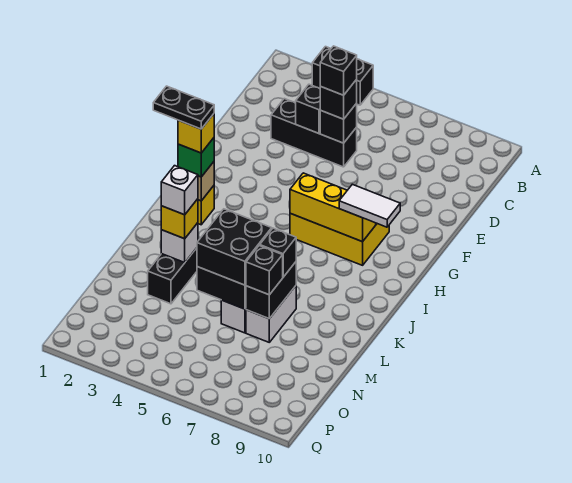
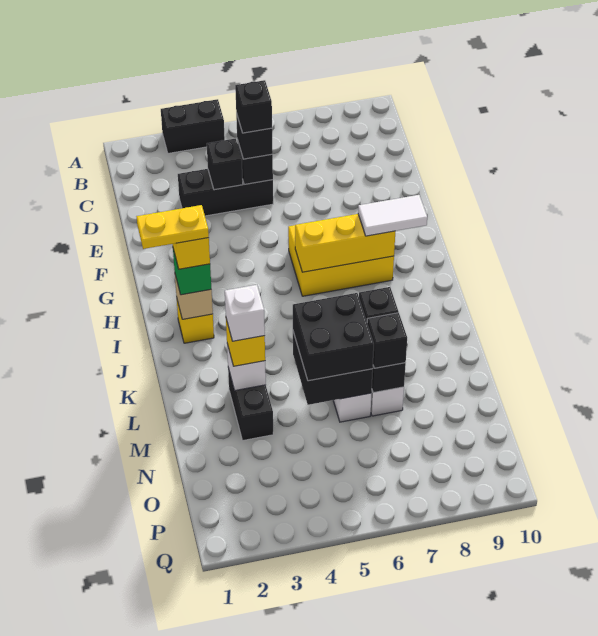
black 1x2 plate [153,86,214,129] -> yellow 1x2 plate [137,205,209,249]

